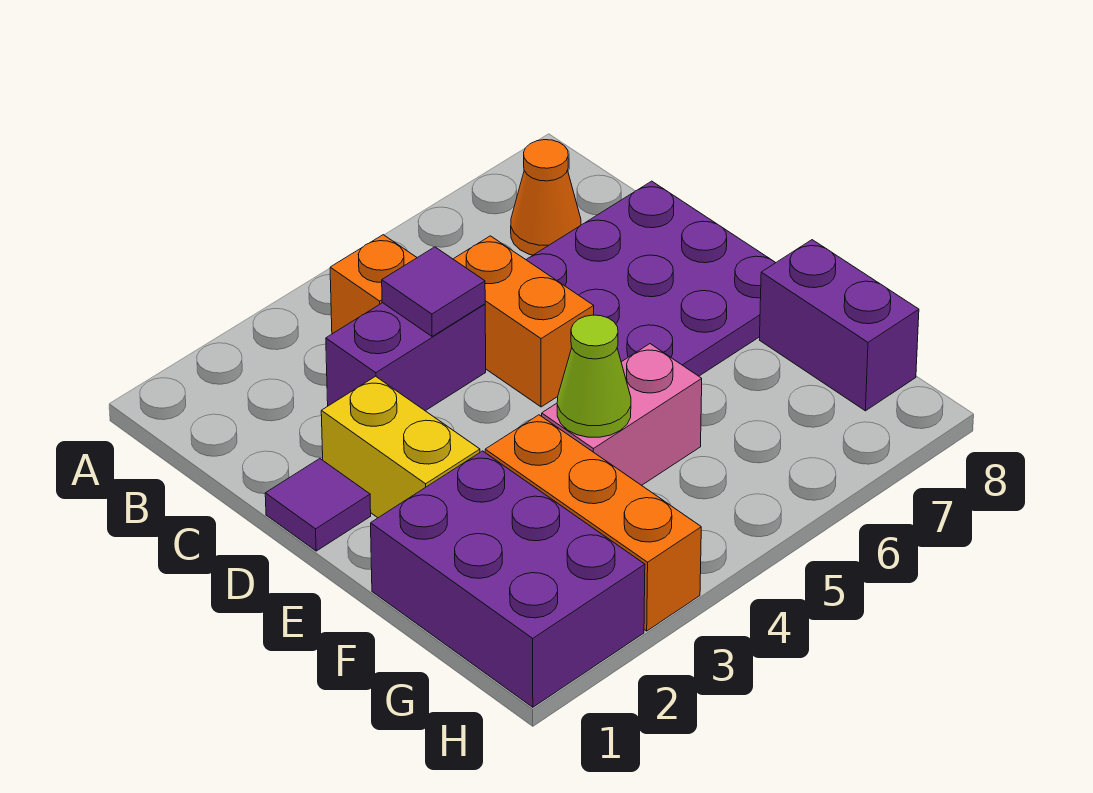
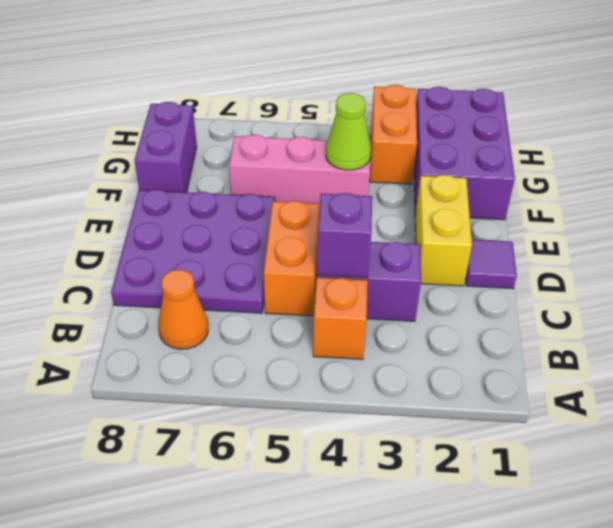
purple 1x1 tile [382,247,485,336] -> purple 1x1 brick [317,193,372,277]
orange 1x3 brick [485,415,701,631] -> orange 1x2 brick [370,85,417,184]
pink 1x2 brick [542,344,702,485] -> pink 1x3 brick [229,135,371,210]

